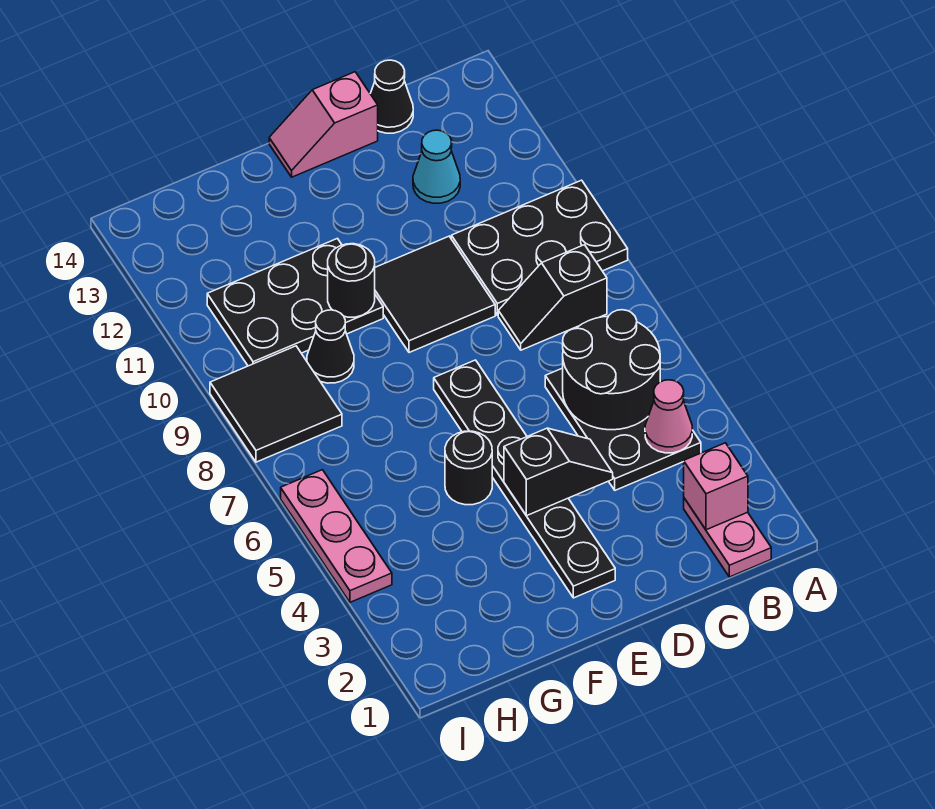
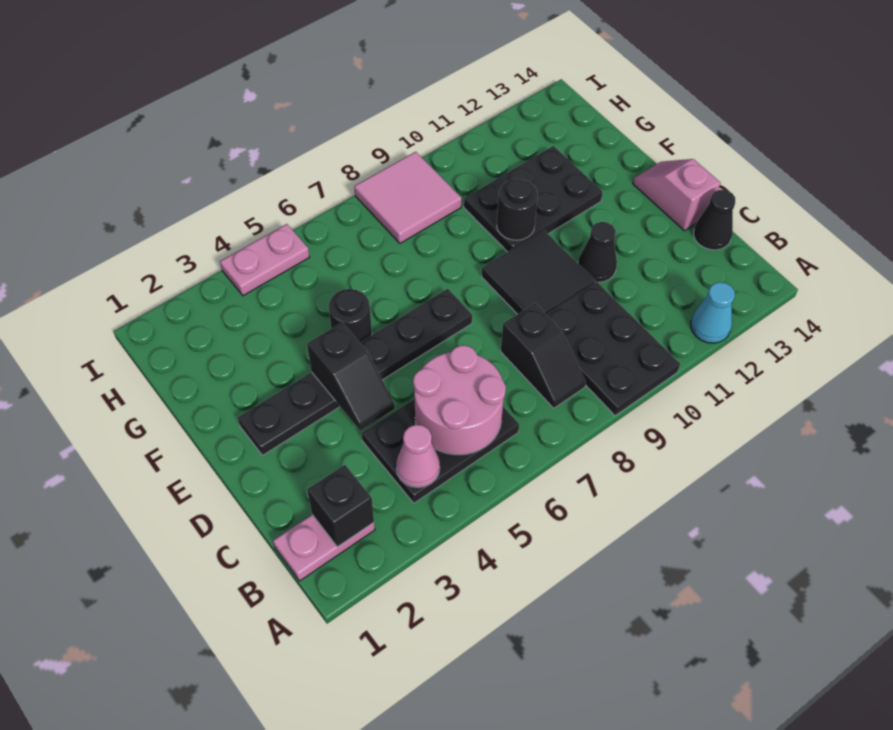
pink 1x1 brick [684,443,748,530] -> black 1x1 brick [307,465,374,547]
black 2x2 round brick [563,310,660,430] -> pink 2x2 round brick [413,345,506,455]
black 1x2 slope [498,245,607,350] -> black 1x2 slope turned to [501,303,586,408]
cyan 1x1 cone [413,130,460,203] -> cyan 1x1 cone moved to [691,282,735,343]
black 2x3 plate [207,239,383,366] -> black 2x3 plate turned to [464,146,603,252]
black 1x1 cone [307,310,354,383] -> black 1x1 cone moved to [578,222,617,282]
black 2x2 tile [210,346,342,462] -> pink 2x2 tile [354,152,462,243]
pink 1x3 plate [281,470,392,602] -> pink 1x2 plate [220,224,309,296]

